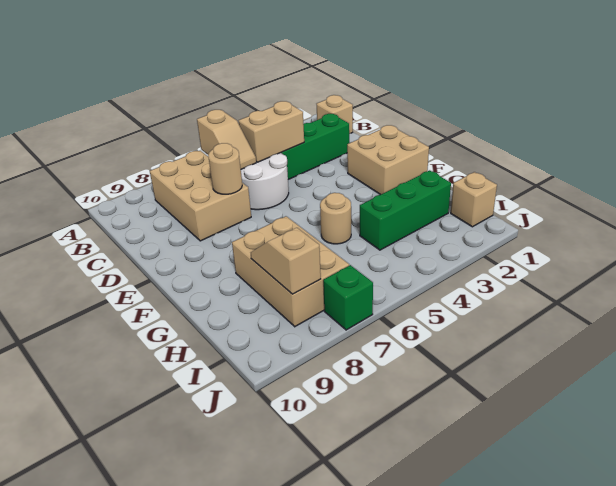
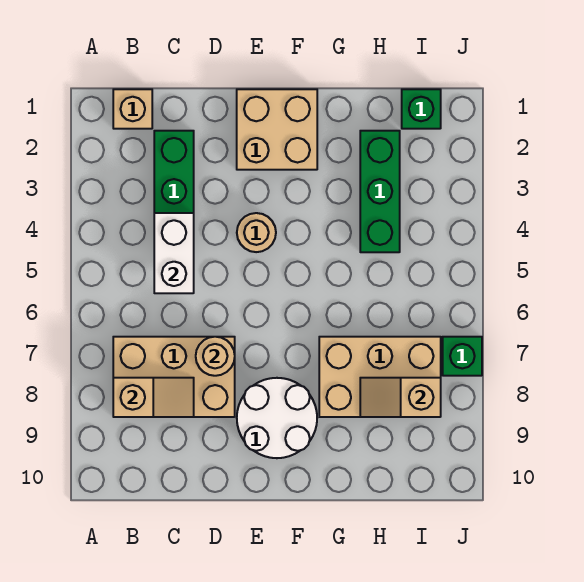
tan 1x2 slope [197,110,256,169] -> tan 1x2 slope moved to [113,378,194,417]
tan 1x2 brick [239,101,304,162] -> white 1x2 brick [154,213,194,293]
white 2x2 round brick [241,153,289,210] -> white 2x2 round brick moved to [237,378,317,458]
tan 1x1 round brick [320,193,351,244] -> tan 1x1 round brick moved to [237,213,276,252]
tan 1x1 brick [451,172,497,227] -> green 1x1 brick [402,89,441,129]

